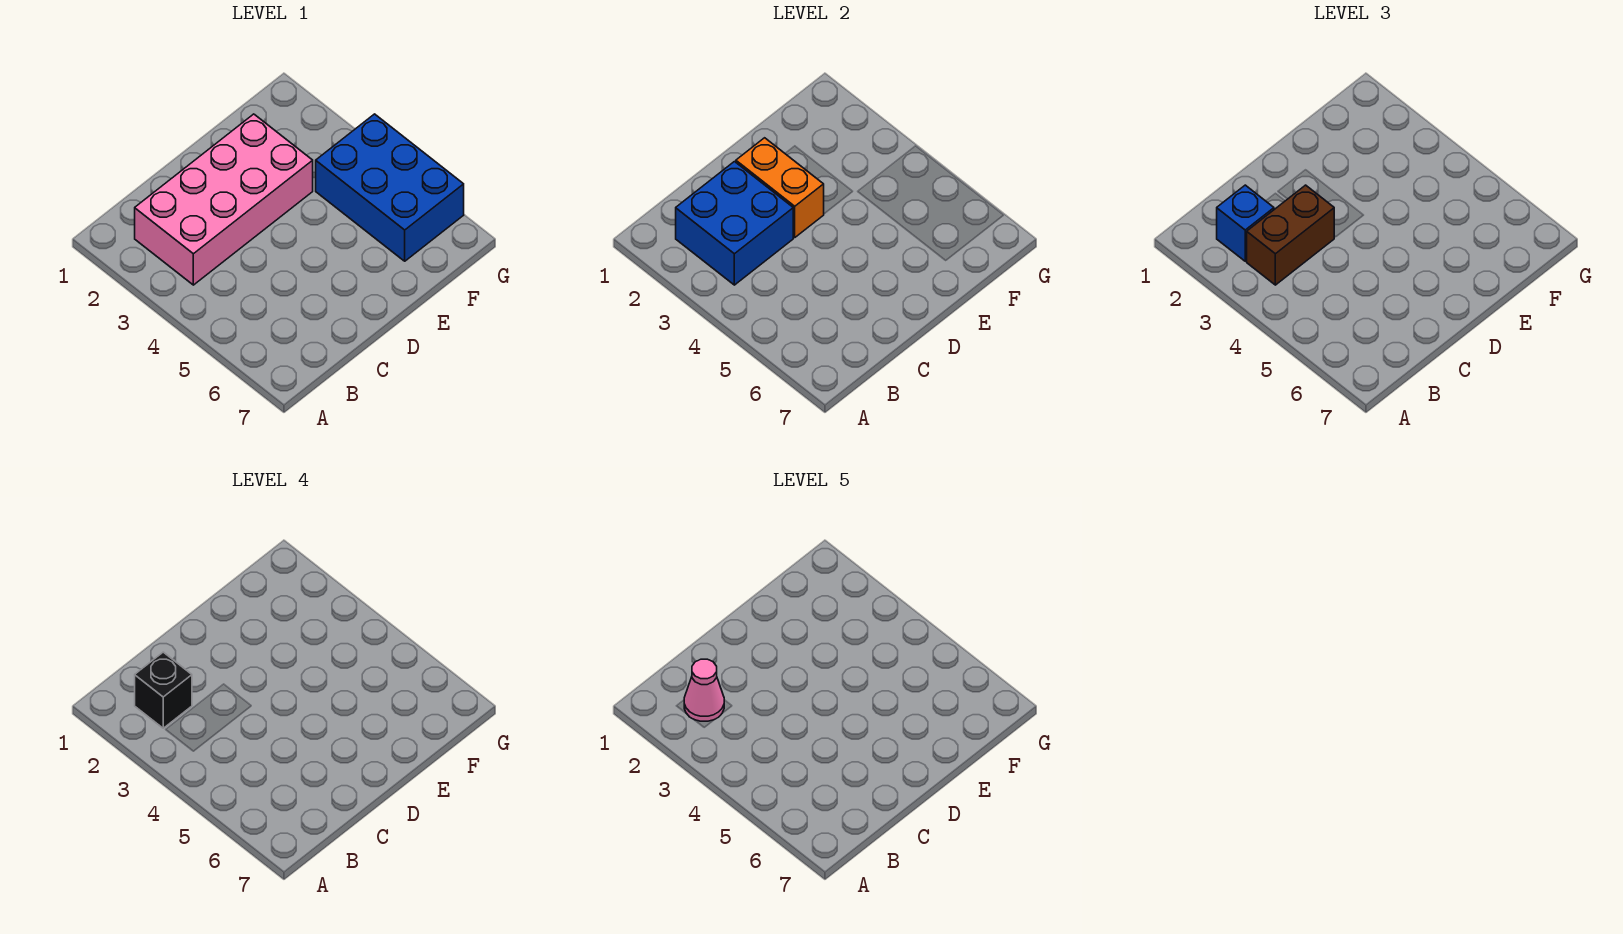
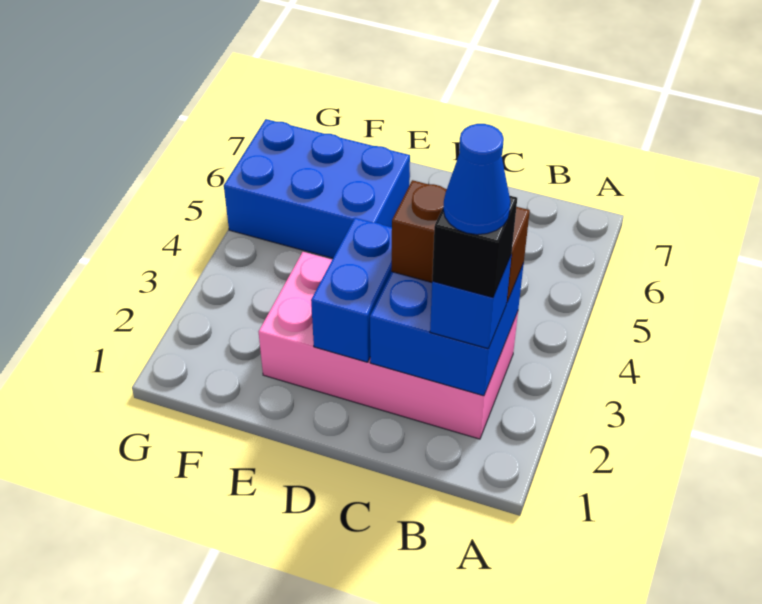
pink 1x1 cone [684,659,724,721] -> blue 1x1 cone [443,124,510,235]
orange 1x2 brick [736,138,824,237] -> blue 1x2 brick [311,218,392,362]
blue 2x3 brick [316,114,464,261] -> blue 2x3 brick turned to [224,119,410,258]

